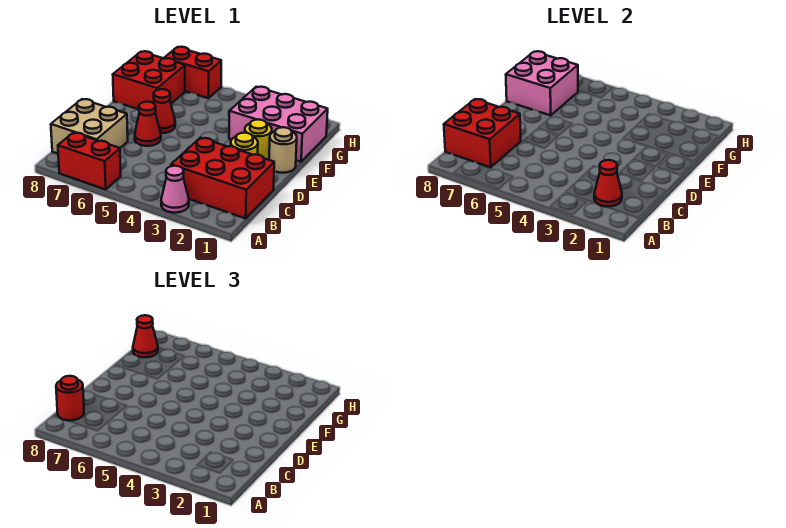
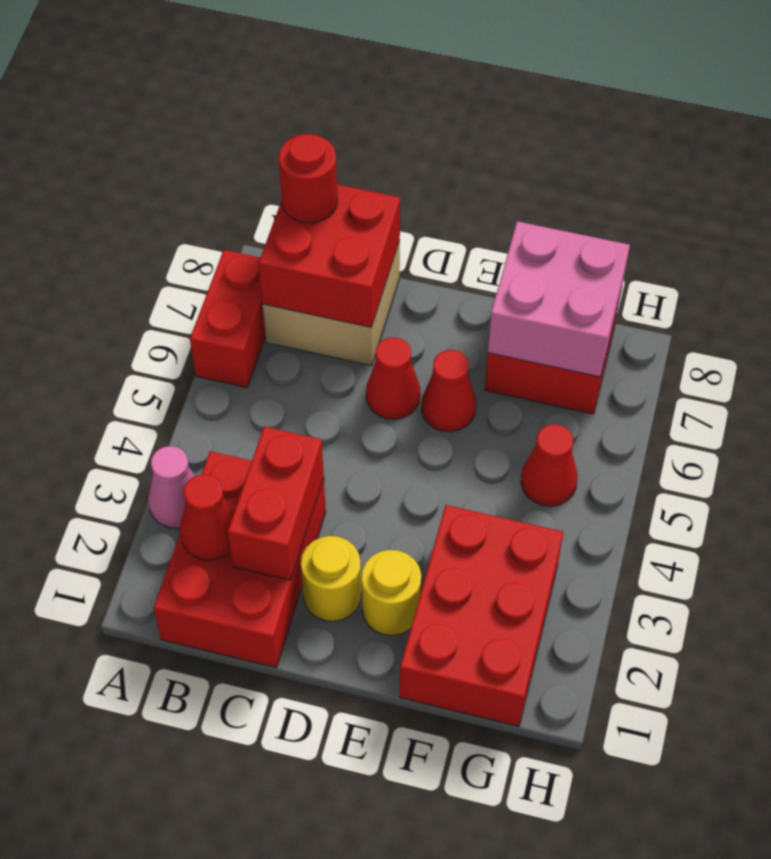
tan 1x1 round brick [269,127,297,173] -> none
pink 2x3 brick [229,87,328,162] -> red 2x3 brick [400,505,563,726]
red 1x1 cone [133,315,158,357] -> red 1x1 cone moved to [521,424,578,506]
red 1x2 brick [164,47,221,98] -> red 1x2 brick moved to [228,427,324,580]

